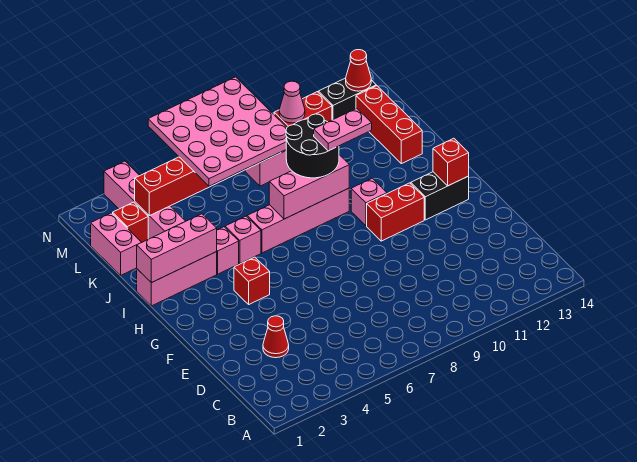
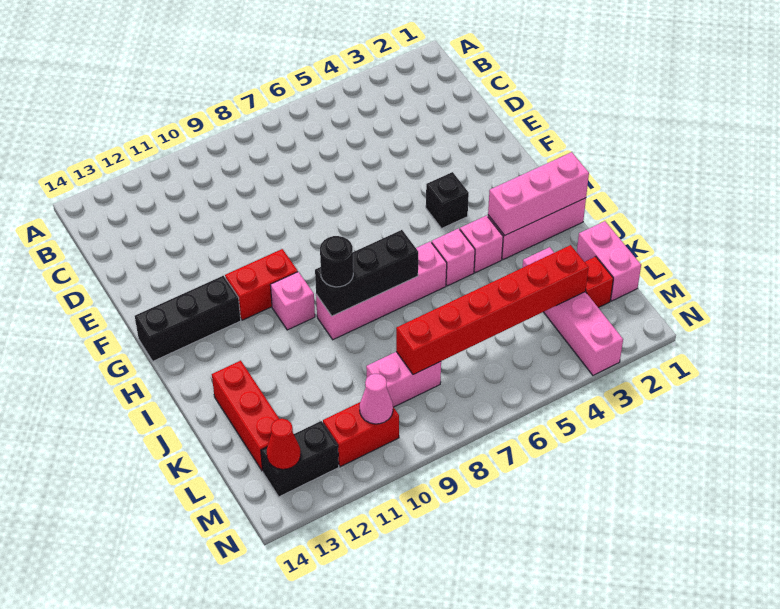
red 1x1 cone [263,316,289,358] -> none
red 1x1 brick [234,257,270,304] -> black 1x1 brick [426,172,469,229]
black 1x2 brick [411,172,469,220] -> black 1x3 brick [135,275,241,361]
red 1x1 brick [433,138,469,186] -> none
pink 1x3 brick [269,155,349,219] -> black 1x3 brick [315,230,418,316]
black 2x2 round brick [286,114,339,178] -> black 1x1 round brick [320,236,353,287]
pink 1x2 plate [314,108,372,151] -> none
pink 4x4 plate [148,77,287,186] -> none

